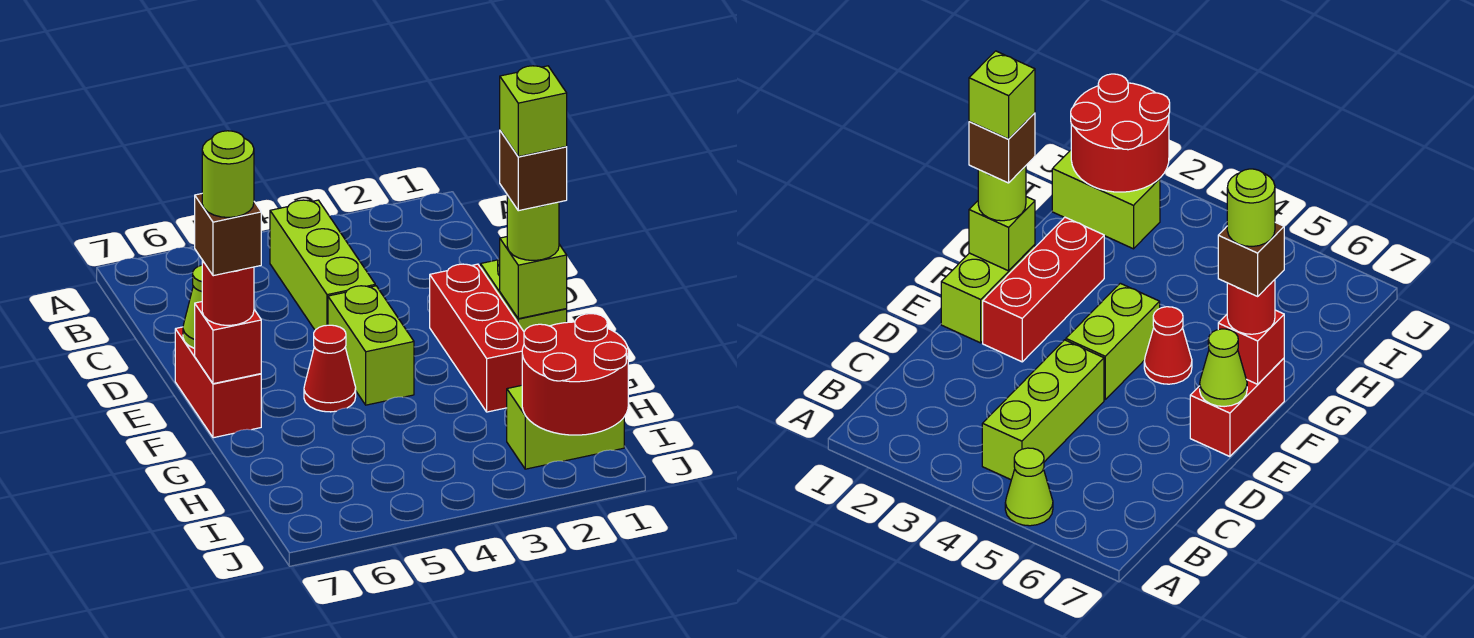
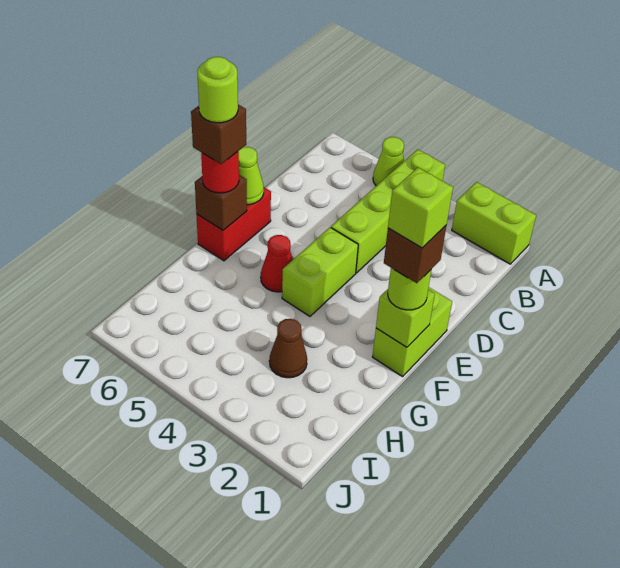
lime 1x3 brick [270,200,375,330] -> lime 1x4 brick [331,149,445,273]
red 1x3 brick [430,264,524,412] -> none
red 1x1 brick [195,302,261,384] -> brown 1x1 brick [195,175,247,230]
none -> brown 1x1 cone [269,319,307,378]
lime 1x2 brick [507,385,624,469] -> lime 1x2 brick moved to [452,182,536,264]
red 2x2 round brick [522,314,628,435] -> none

